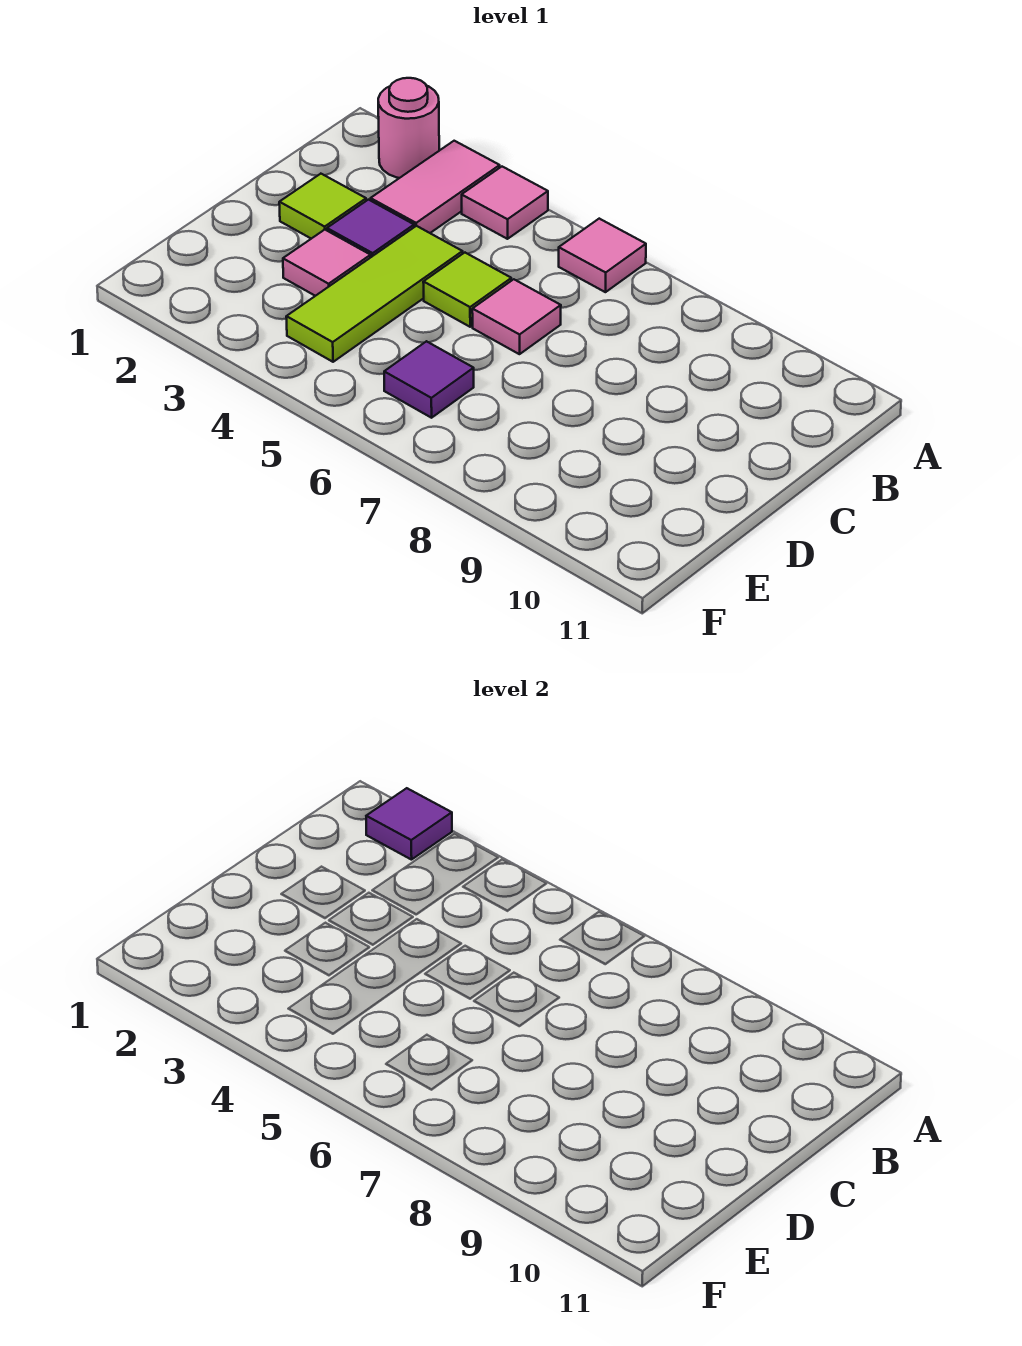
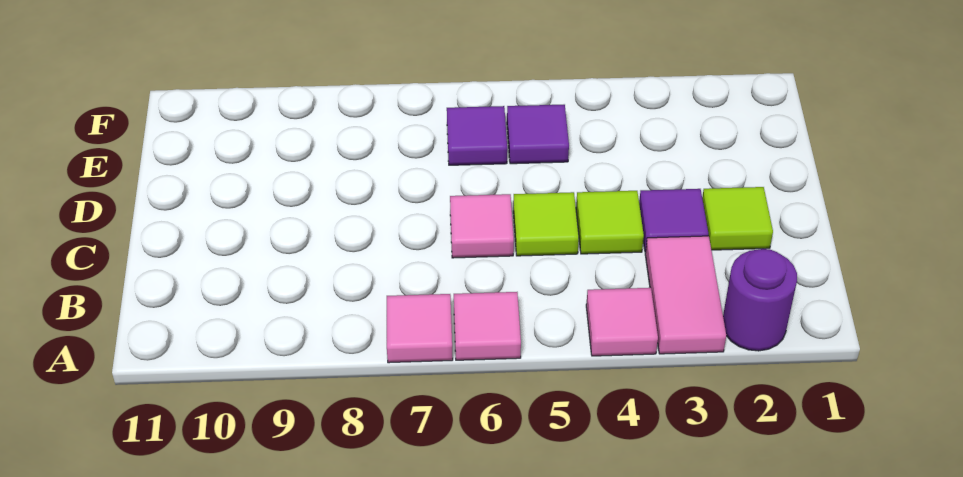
pink 1x1 round brick [378,78,439,178] -> purple 1x1 round brick [723,249,797,351]
purple 1x1 tile [366,788,452,860] -> purple 1x1 tile moved to [507,105,569,164]
lime 1x3 tile [286,226,463,362] -> lime 1x1 tile [576,191,644,254]
pink 1x1 tile [283,230,371,296] -> pink 1x1 tile moved to [387,294,453,363]

